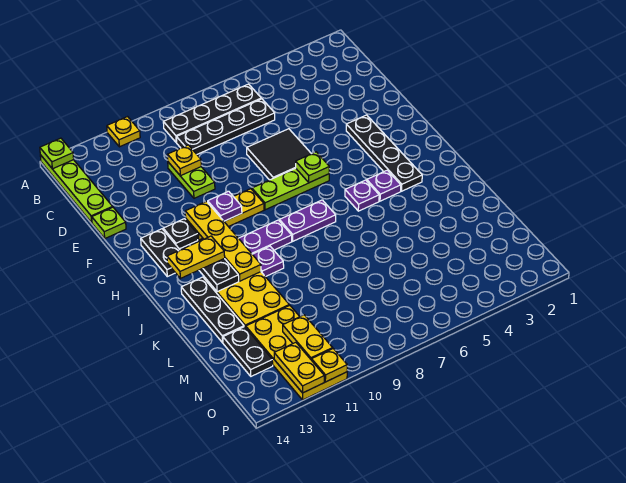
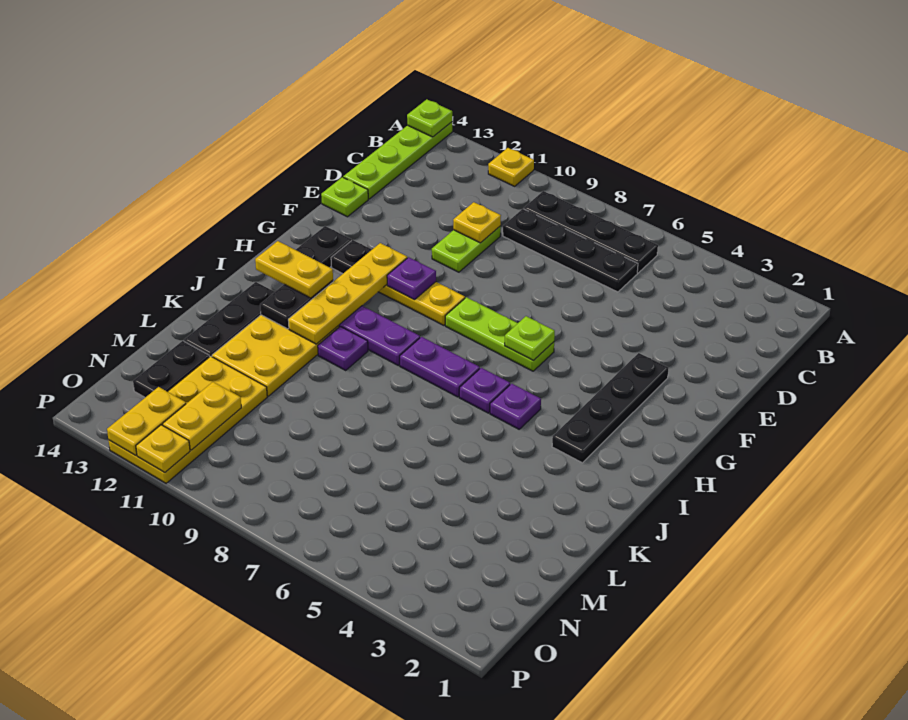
black 2x2 tile [247,129,311,180] -> none
purple 1x1 plate [367,170,401,201] -> purple 1x1 plate moved to [459,368,510,413]

